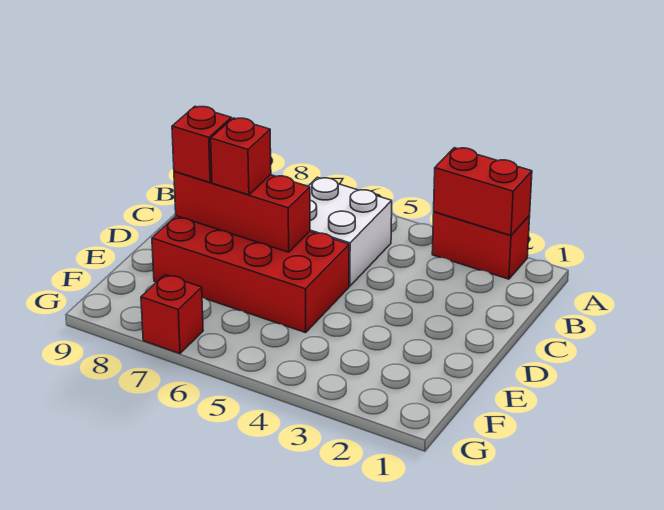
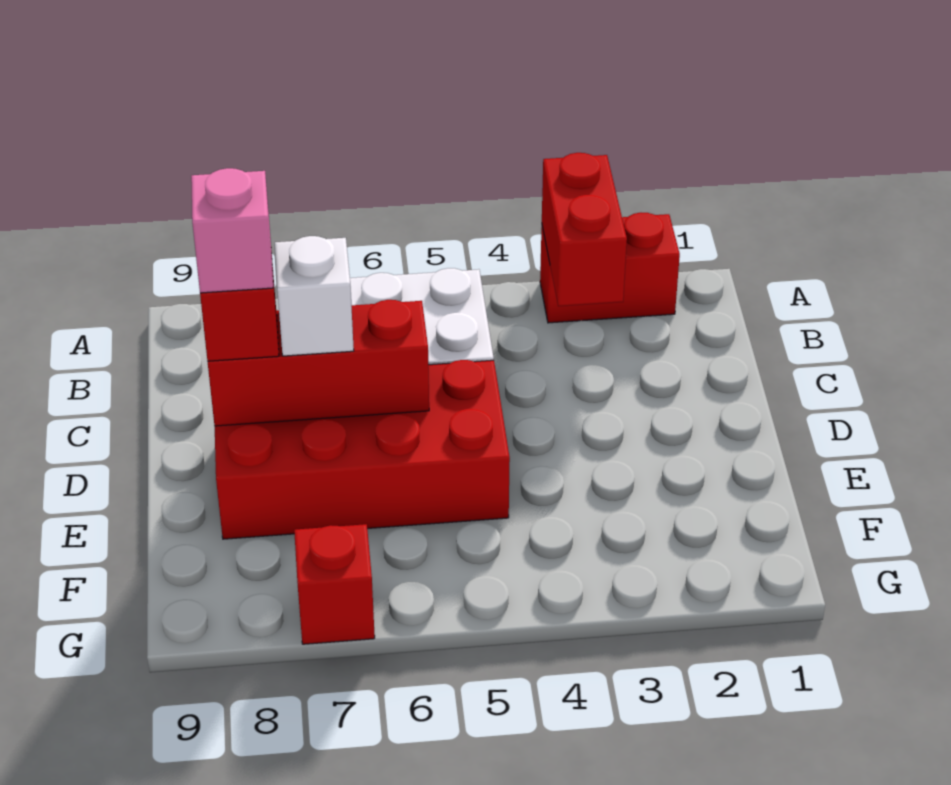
red 1x2 brick [434,148,532,235] -> red 1x2 brick turned to [542,153,627,306]
red 1x1 brick [211,118,271,195] -> white 1x1 brick [275,236,354,356]
none -> pink 1x1 brick [191,168,273,293]

